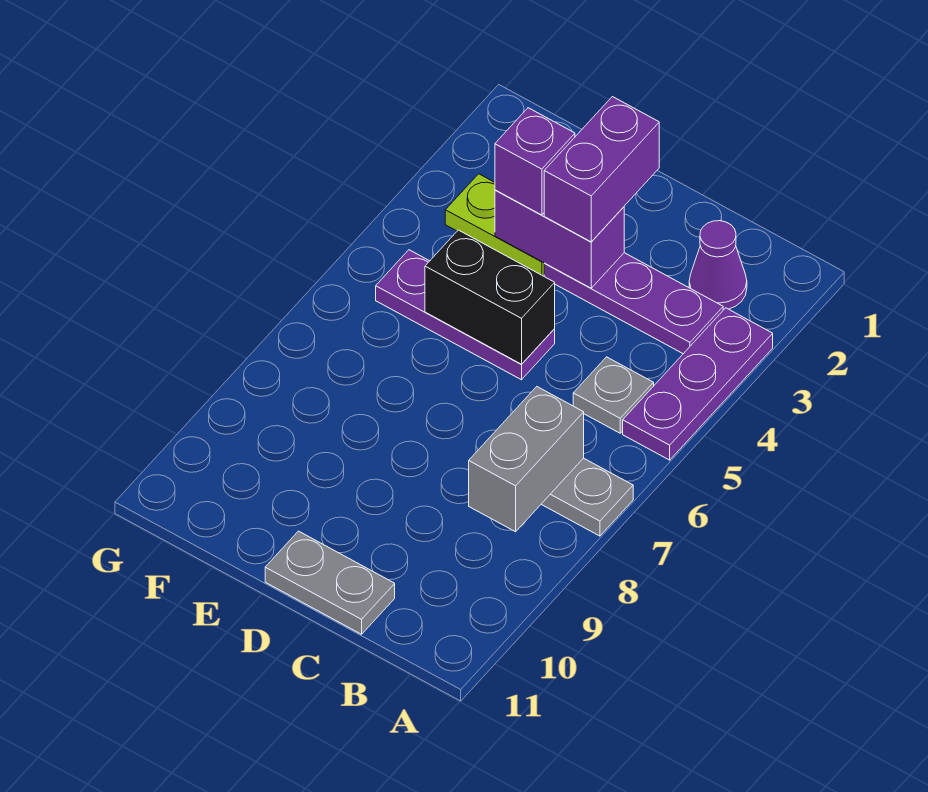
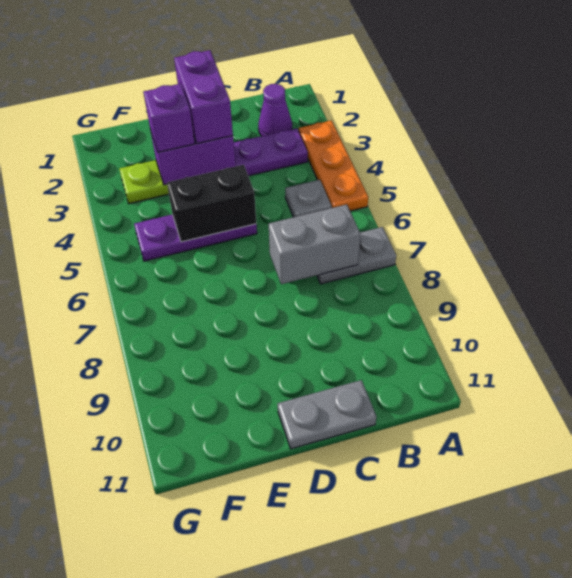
purple 1x3 plate [623,308,773,460] -> orange 1x3 plate [299,121,368,211]
grey 1x2 brick [469,387,584,532] -> grey 1x2 brick turned to [269,204,361,284]

